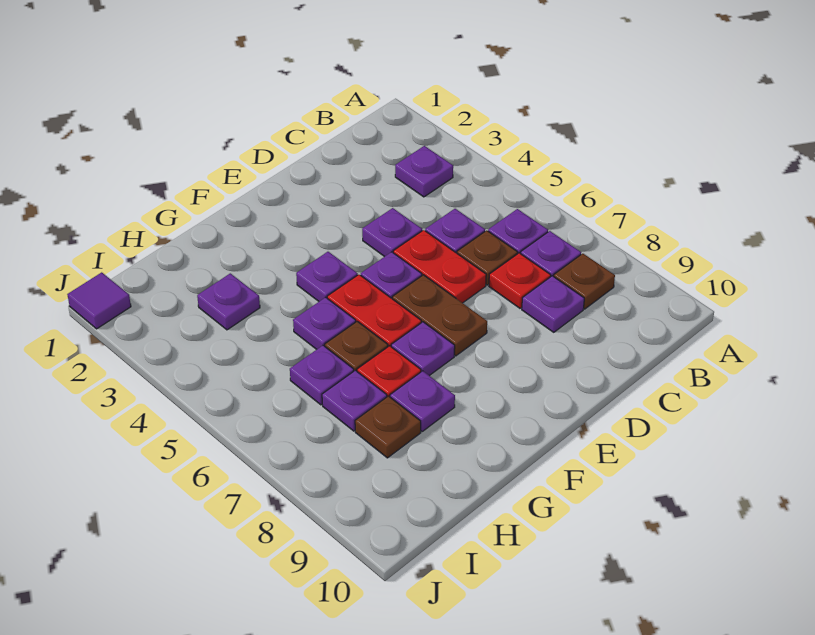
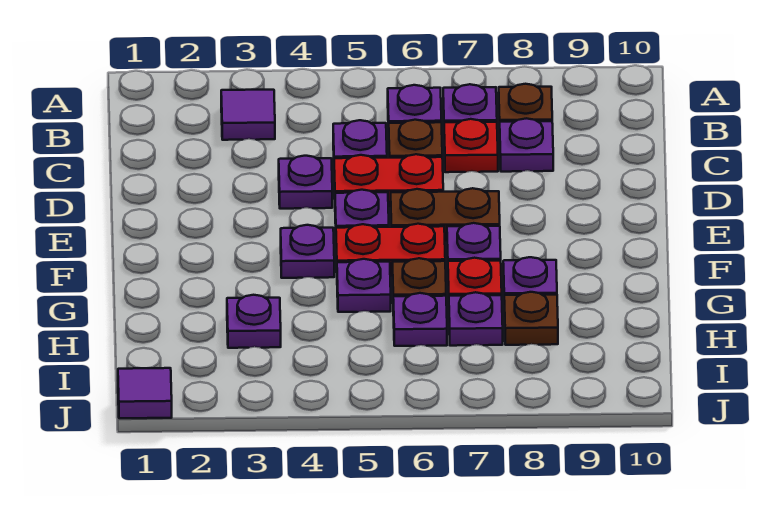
purple 1x1 plate [395,146,453,197] -> purple 1x1 tile [221,90,275,140]

